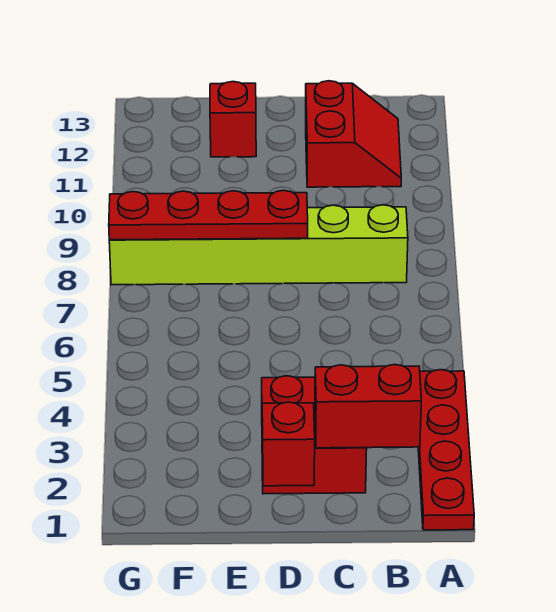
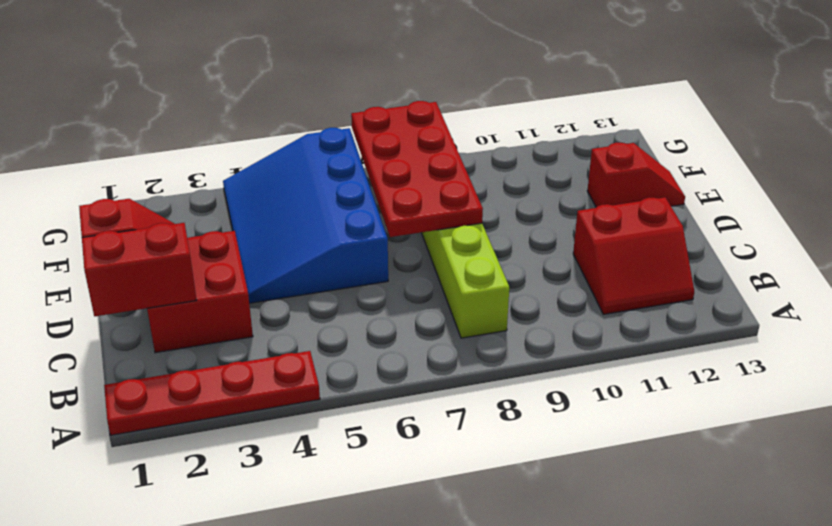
red 1x2 brick [315,364,421,448] -> red 1x2 brick turned to [82,223,196,316]
none -> blue 3x4 slope [223,128,388,303]
red 1x4 plate [109,190,308,240] -> red 2x4 plate [351,101,483,237]

